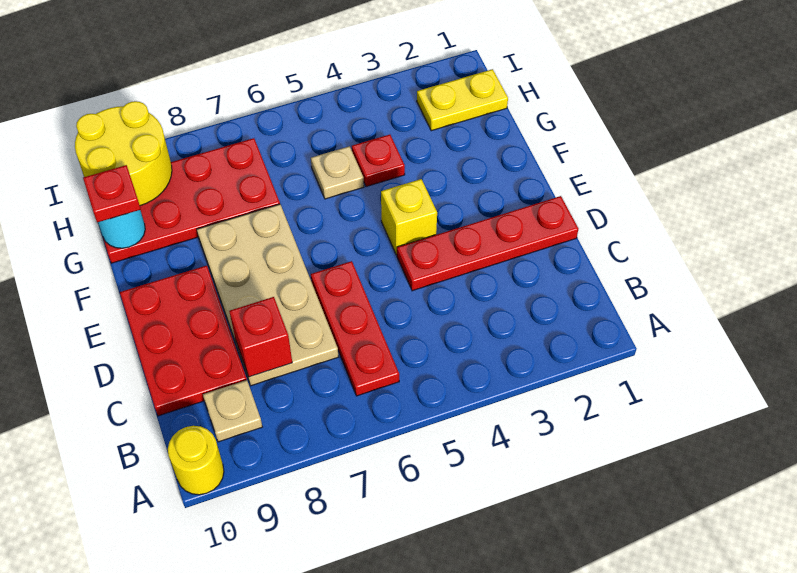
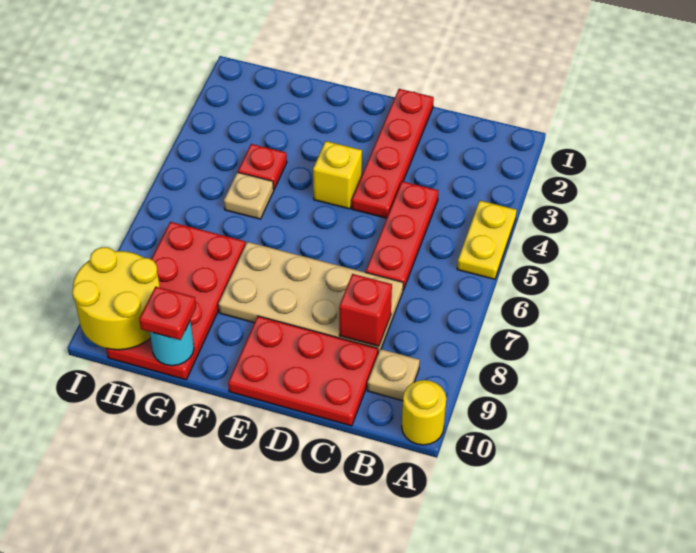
red 1x3 plate [311,261,399,396] -> red 1x3 plate turned to [366,181,438,290]
yellow 1x2 plate [417,69,508,131] -> yellow 1x2 plate moved to [457,201,517,279]

